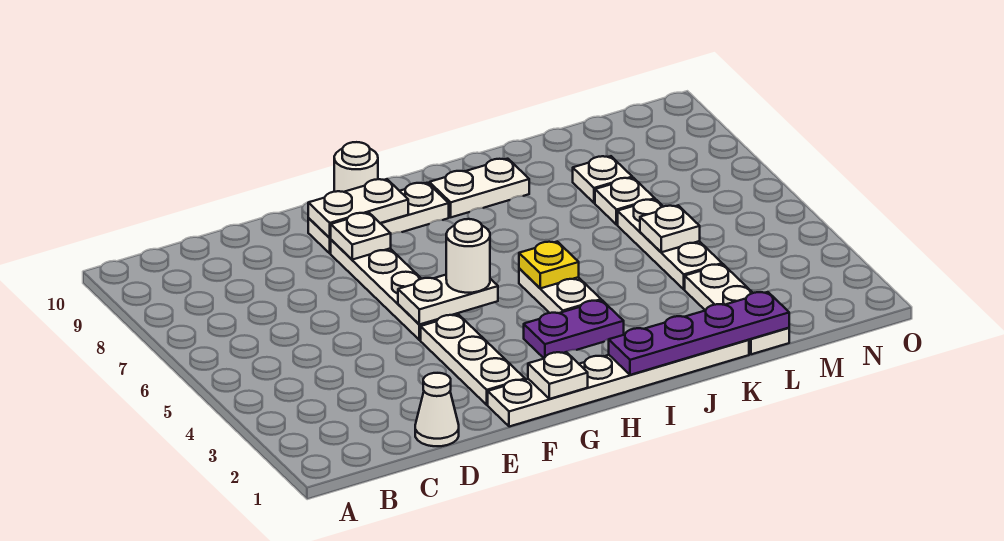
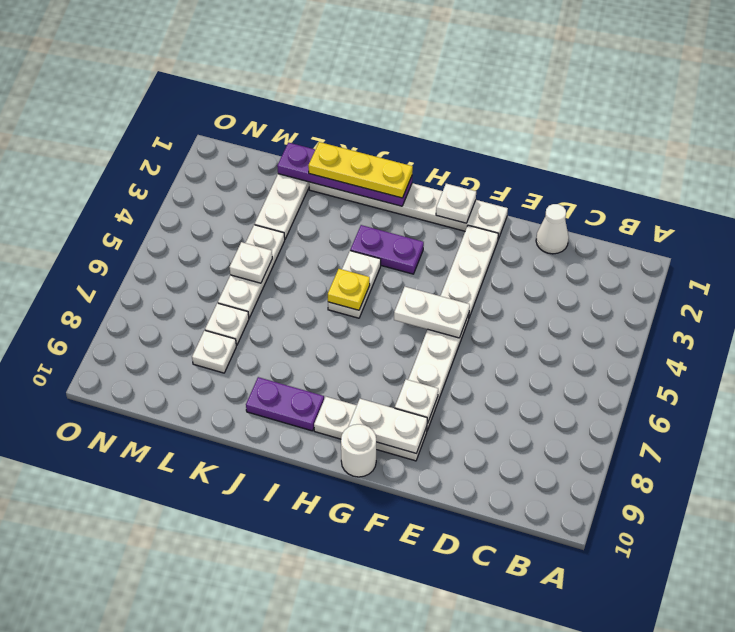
white 1x1 round brick [446,219,490,293] -> none
none -> yellow 1x3 plate [308,142,413,198]
white 1x2 plate [429,159,529,217] -> purple 1x2 plate [246,377,324,431]

